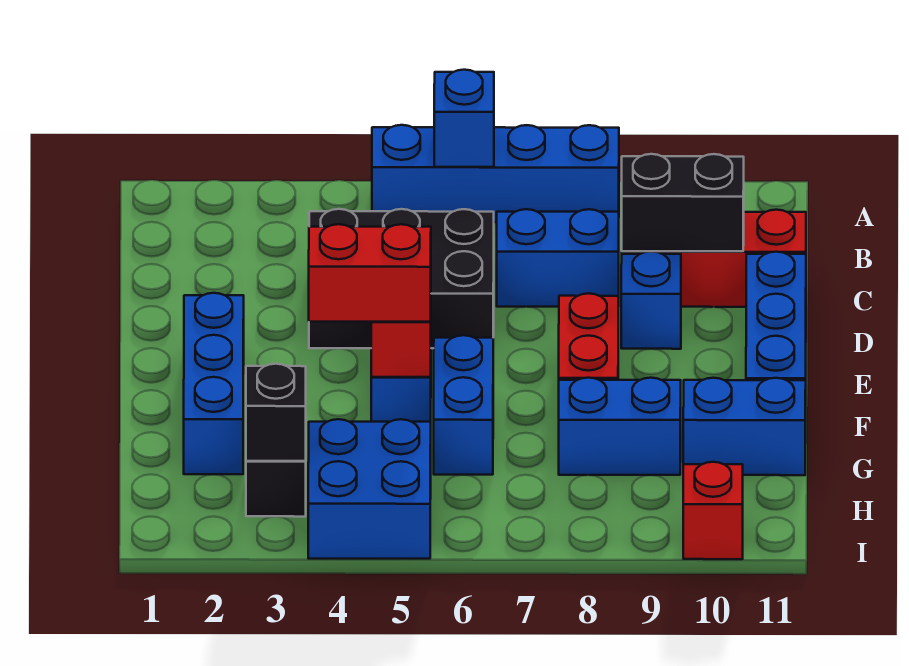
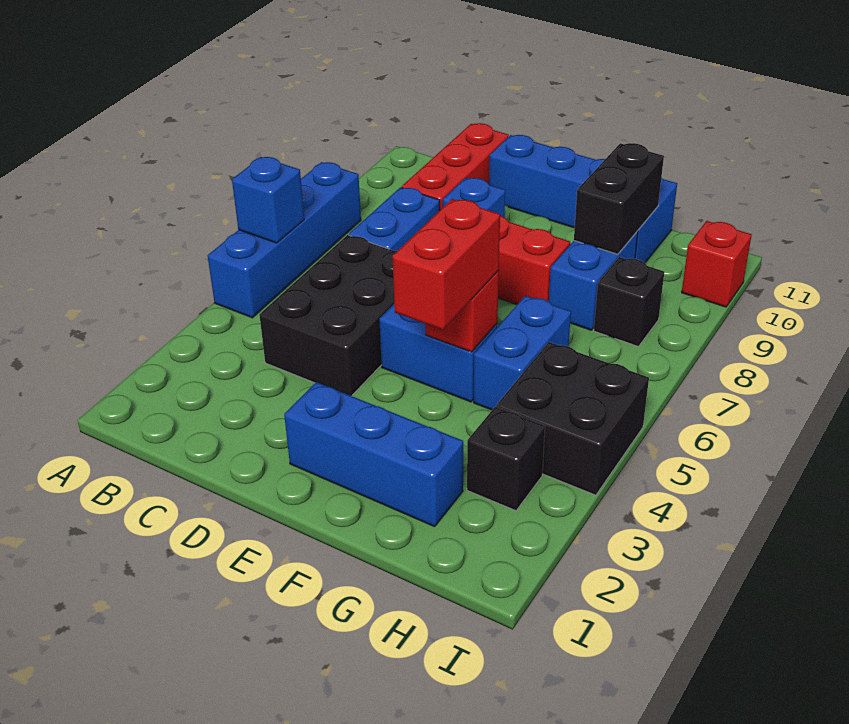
black 1x2 brick [622,154,744,251] -> black 1x2 brick moved to [574,143,664,254]
blue 1x2 brick [434,335,493,475] -> blue 1x2 brick turned to [474,296,571,410]
black 1x1 brick [246,364,306,461] -> black 1x1 brick moved to [594,257,664,347]
blue 2x2 brick [308,419,431,559] -> black 2x2 brick [496,342,649,495]

